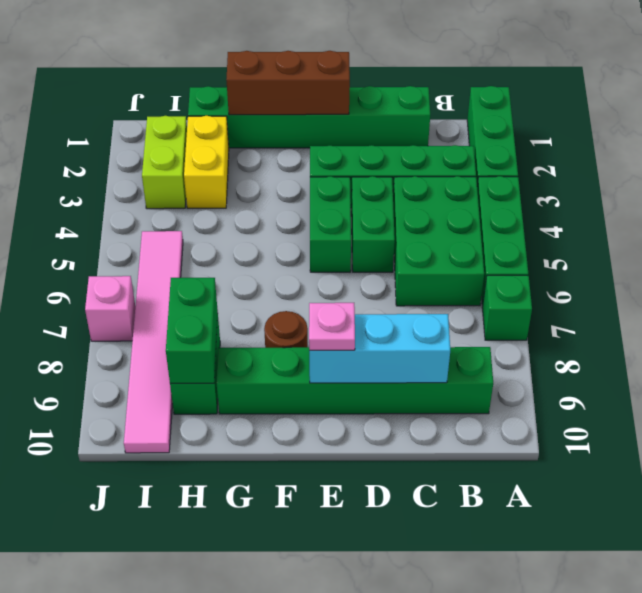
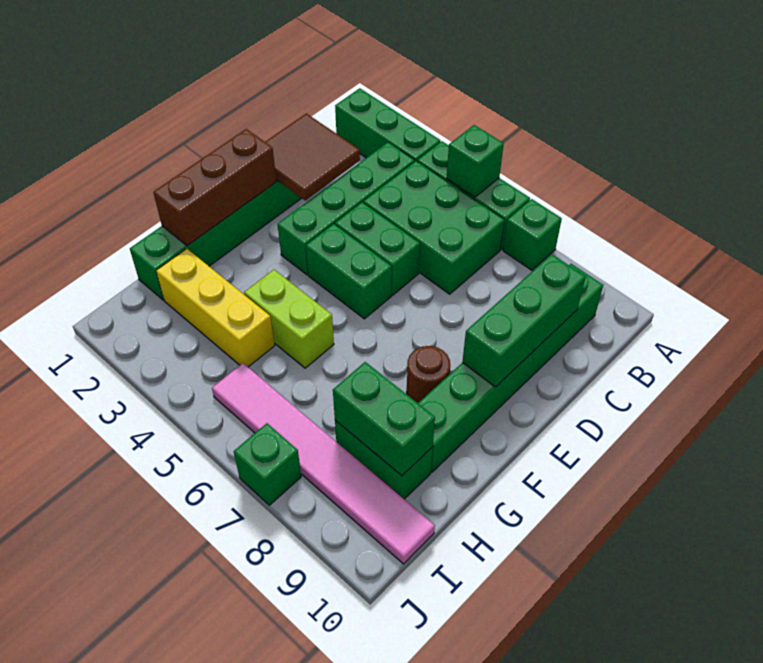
none -> green 1x1 brick [446,125,504,197]
none -> brown 2x2 tile [265,113,360,200]
cyan 1x3 brick [309,314,450,383] -> green 1x3 brick [462,254,586,387]
pink 1x1 plate [309,303,355,350] -> none
yellow 1x2 brick [184,116,229,208] -> yellow 1x3 brick [156,249,275,367]
lime 1x2 brick [142,116,187,209] -> lime 1x2 brick moved to [244,270,334,368]
pink 1x1 brick [85,276,135,341] -> green 1x1 brick [234,423,301,505]

